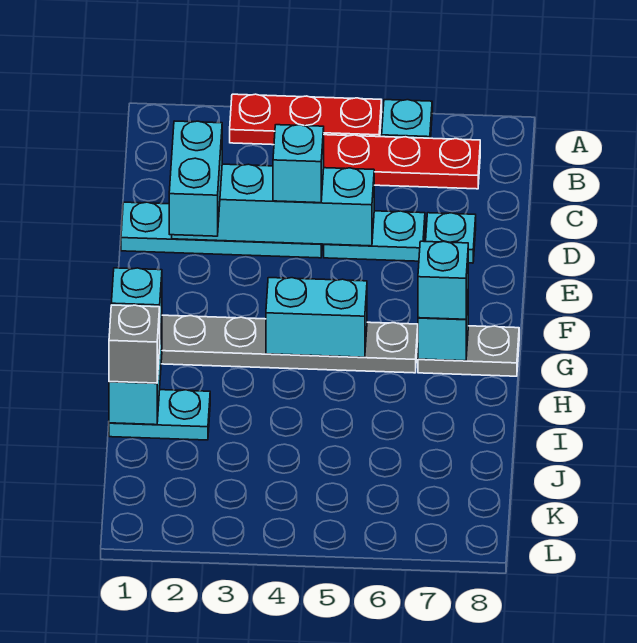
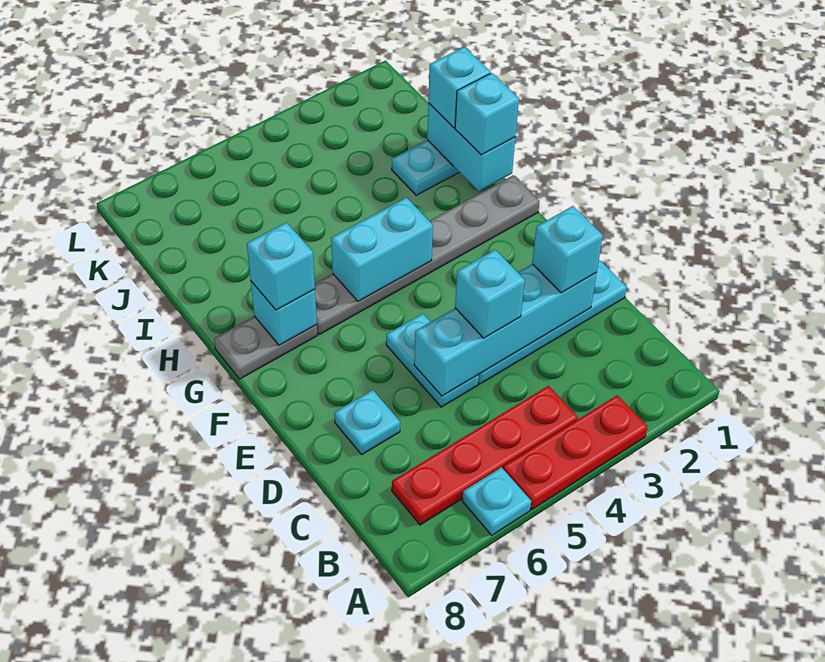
cyan 1x2 brick [169,121,222,236] -> cyan 1x1 brick [532,206,603,293]
cyan 1x2 plate [324,211,425,261] -> cyan 1x2 plate turned to [386,314,479,407]
grey 1x1 brick [109,305,160,383] -> cyan 1x1 brick [428,47,491,128]

